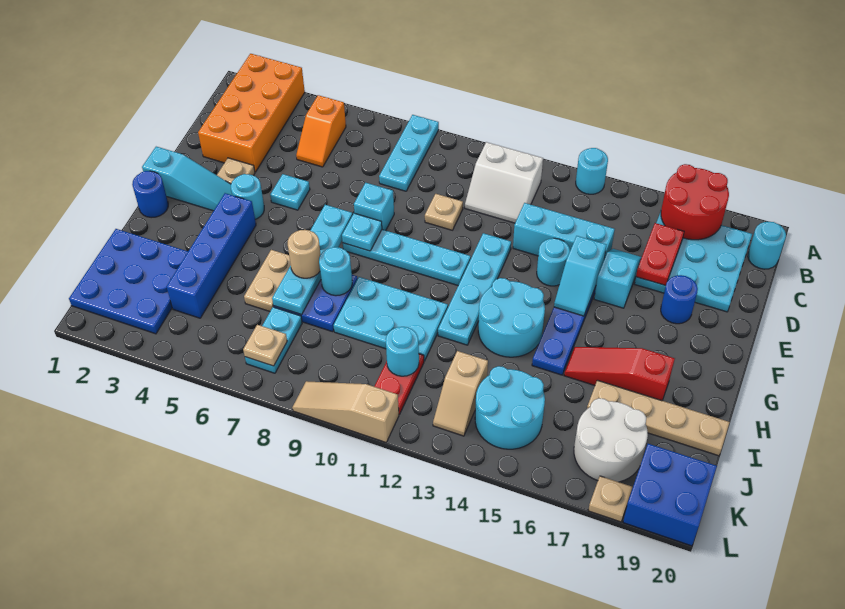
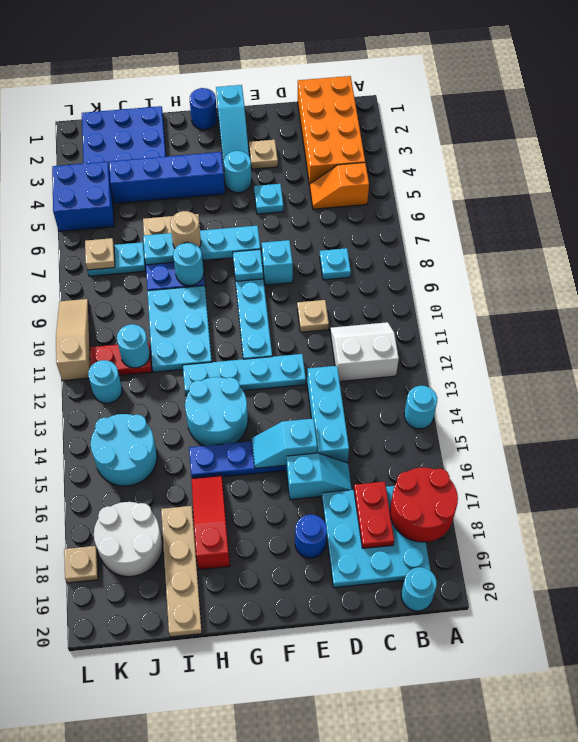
orange 2x4 brick [198,54,305,172] -> orange 2x4 brick turned to [298,76,365,186]
cyan 1x3 plate [379,115,439,191] -> cyan 1x1 plate [320,248,351,280]
white 2x2 slope [465,142,543,223] -> white 2x2 slope turned to [330,322,399,381]
red 1x2 plate [636,223,684,286] -> red 1x2 plate turned to [354,482,394,548]
cyan 1x1 round brick [537,238,570,286] -> cyan 1x1 round brick moved to [88,360,122,403]
tan 1x2 slope [433,351,488,436] -> none
blue 2x2 brick [623,444,717,546] -> blue 2x2 brick moved to [52,162,114,231]

